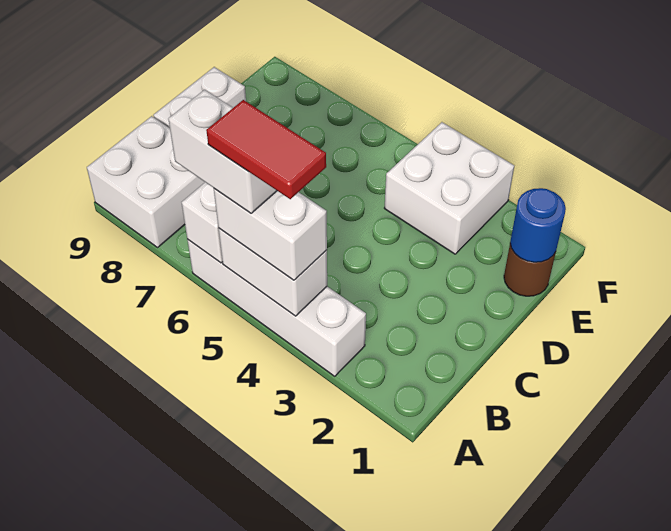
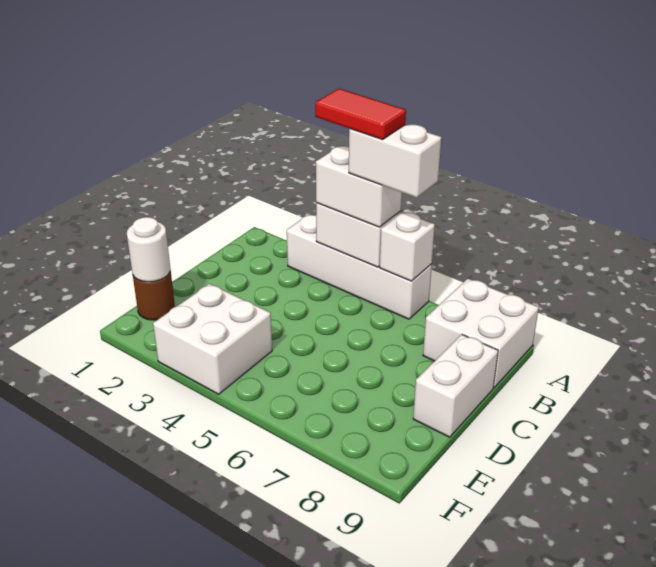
blue 1x1 round brick [510,188,566,262] -> white 1x1 round brick [127,217,170,282]

